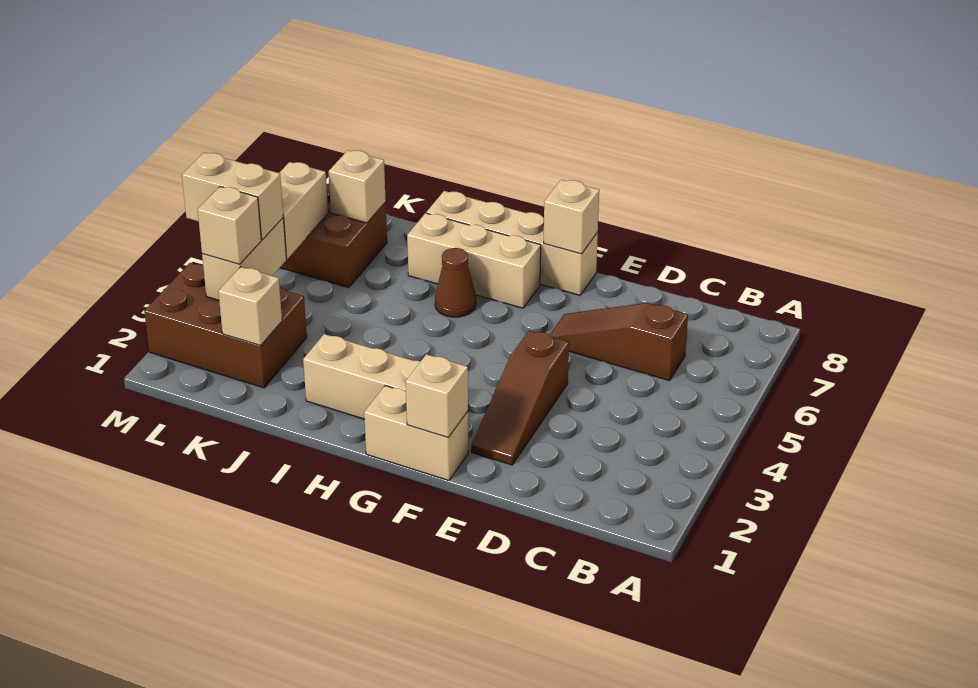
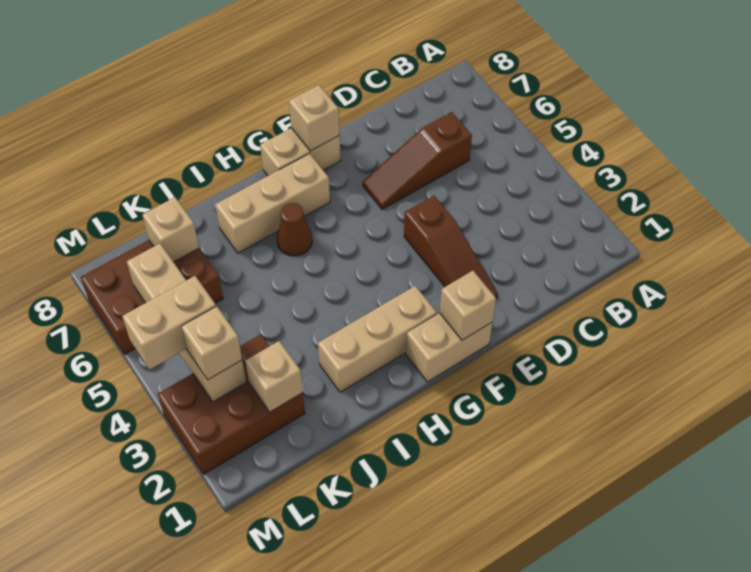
tan 1x4 brick [426,191,598,295] -> tan 1x2 brick [260,128,341,176]

